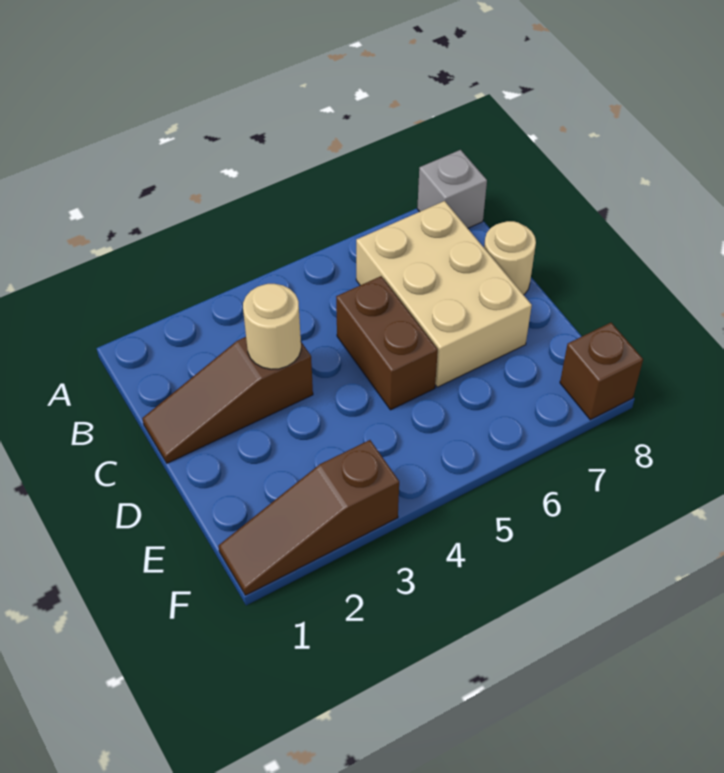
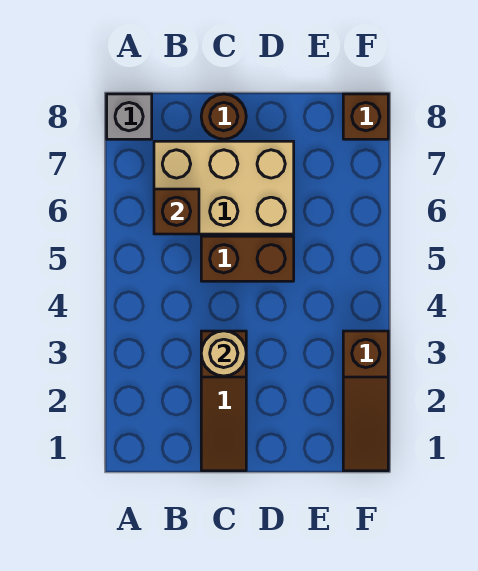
none -> brown 1x1 brick [154,189,199,234]
tan 1x1 round brick [484,221,536,295] -> brown 1x1 round brick [201,94,246,139]

